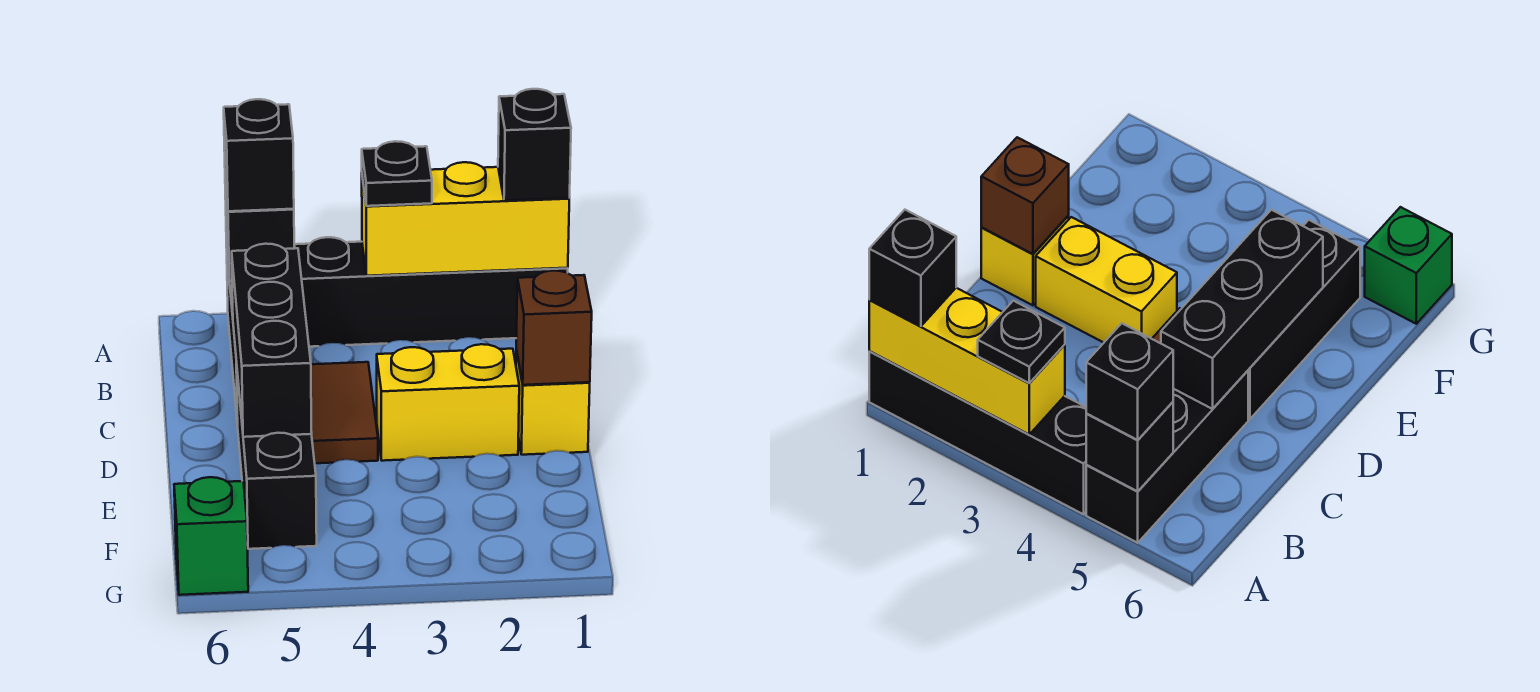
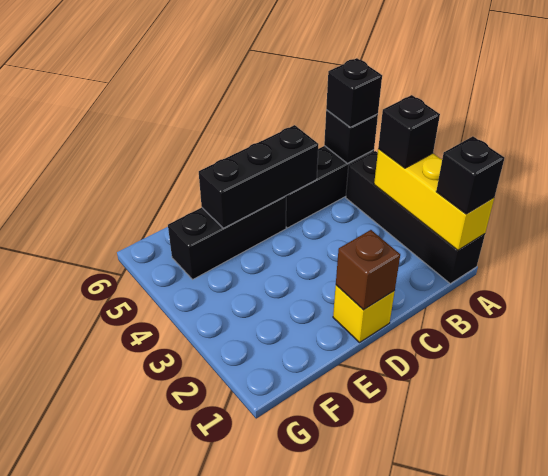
black 1x1 plate [362,141,432,206] -> black 1x1 brick [378,95,440,168]
brown 1x2 tile [311,362,378,463] -> none
yellow 1x2 brick [377,344,519,461] -> none
green 1x1 brick [174,477,248,595] -> none

